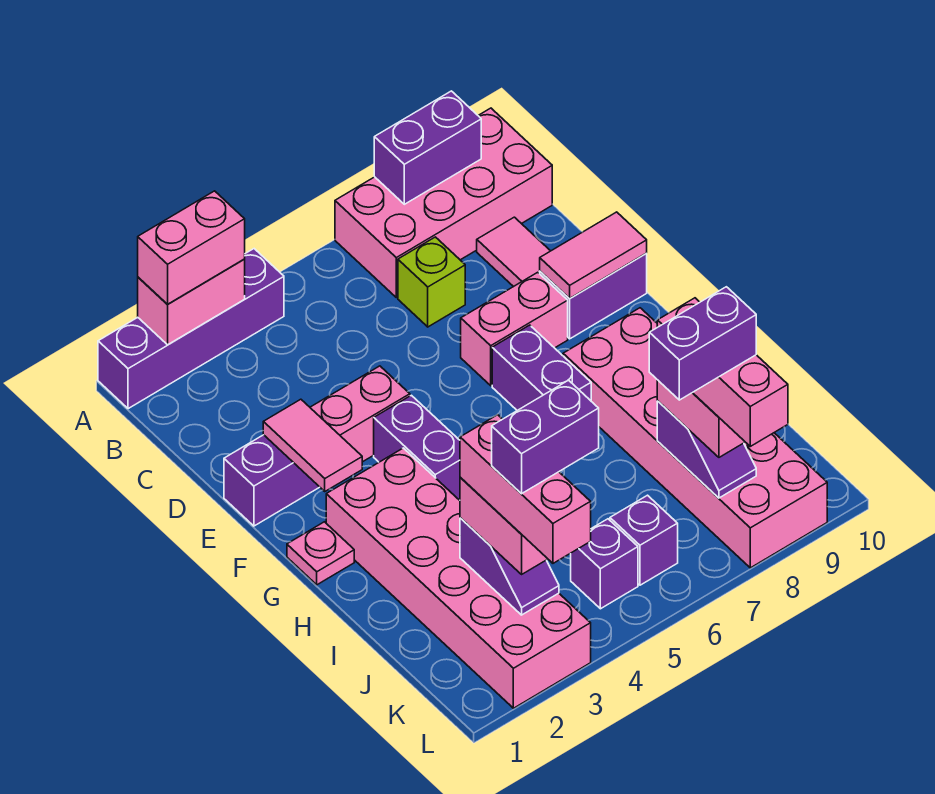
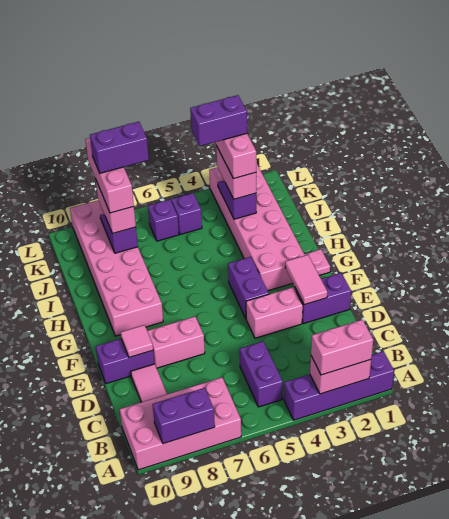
lime 1x1 brick [398,237,465,327] -> none
pink 1x2 tile [540,212,647,299] -> pink 1x1 tile [120,325,153,357]
purple 1x2 brick [492,325,591,410] -> purple 1x2 brick moved to [239,341,283,407]

